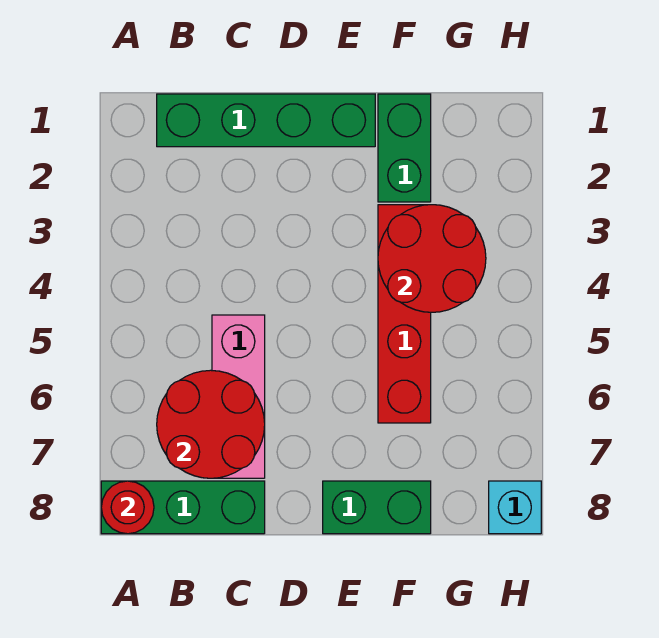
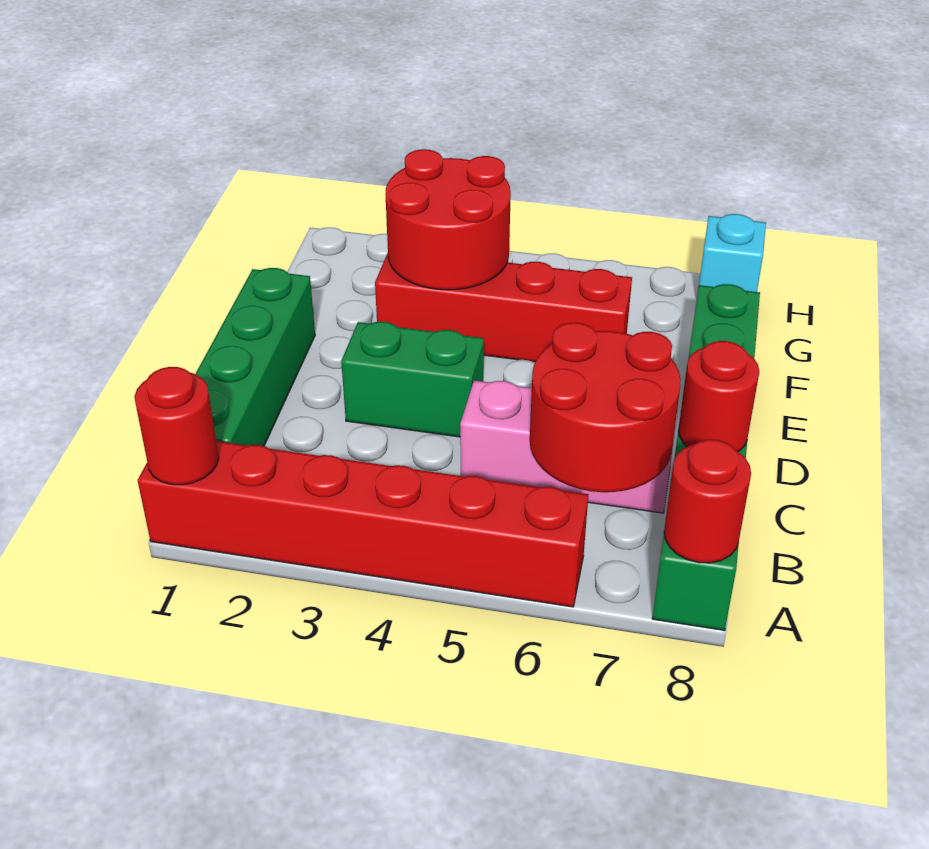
none -> red 1x6 brick [138,441,589,607]
none -> red 1x1 round brick [134,367,219,485]
none -> red 1x1 round brick [679,341,759,451]
green 1x2 brick [378,94,431,202] -> green 1x2 brick moved to [341,322,484,437]

